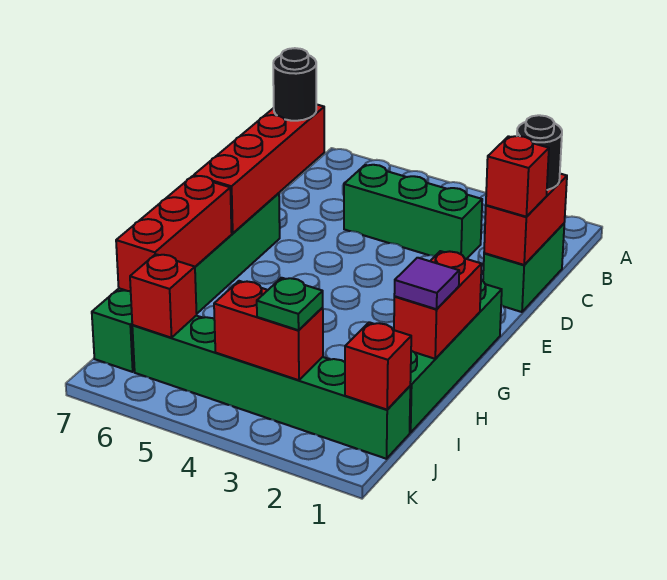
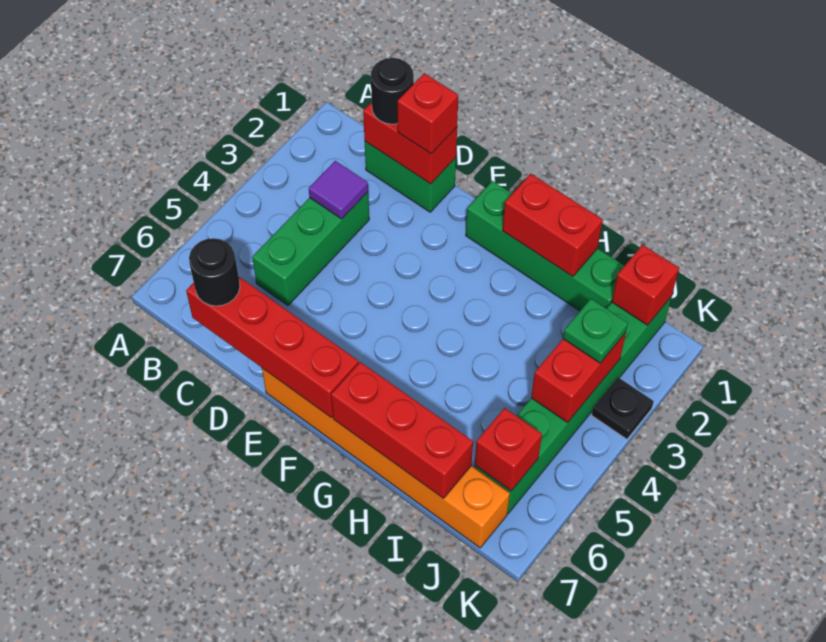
green 1x6 brick [92,193,280,372] -> orange 1x6 brick [262,368,510,548]
purple 1x1 tile [394,258,459,309] -> purple 1x1 tile moved to [309,161,368,219]
none -> black 1x1 plate [592,377,654,439]

